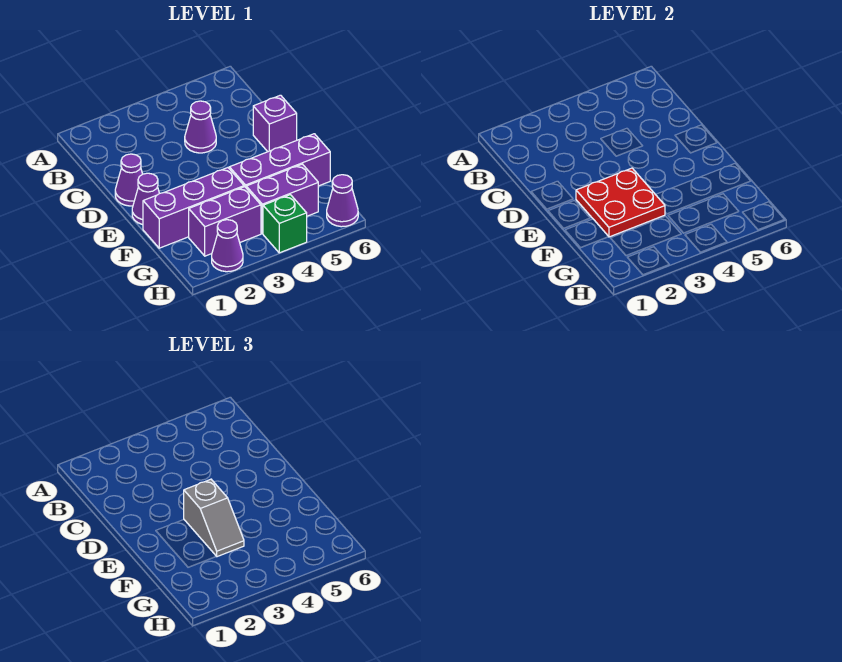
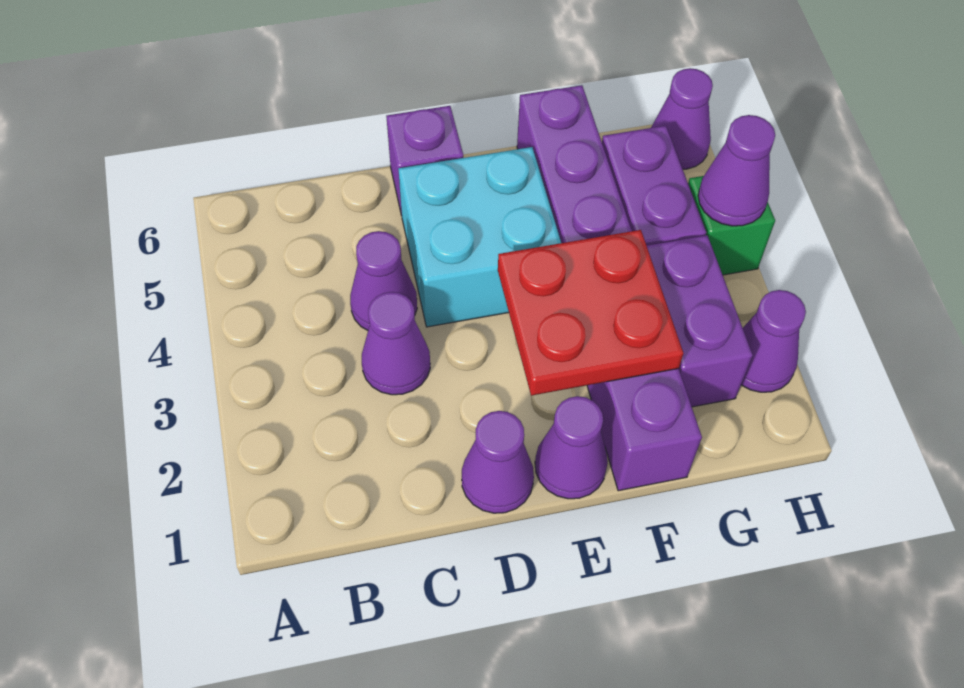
none -> purple 1x1 cone [362,292,430,395]
none -> cyan 2x2 brick [398,147,561,327]
grey 1x2 slope [184,479,244,557] -> none
none -> purple 1x1 cone [698,115,775,226]

